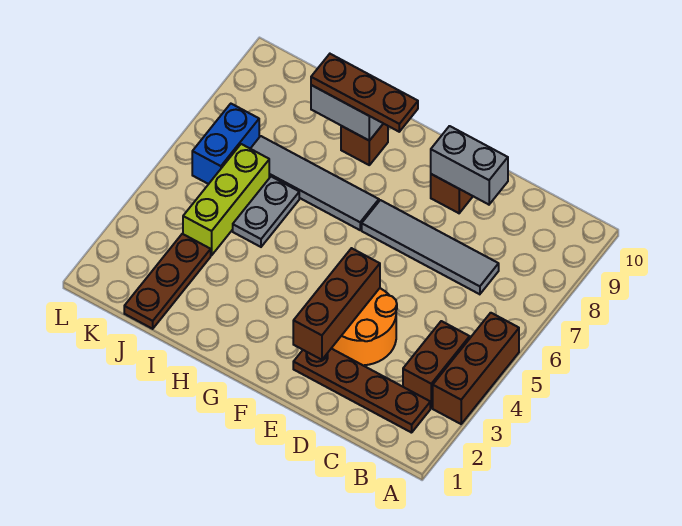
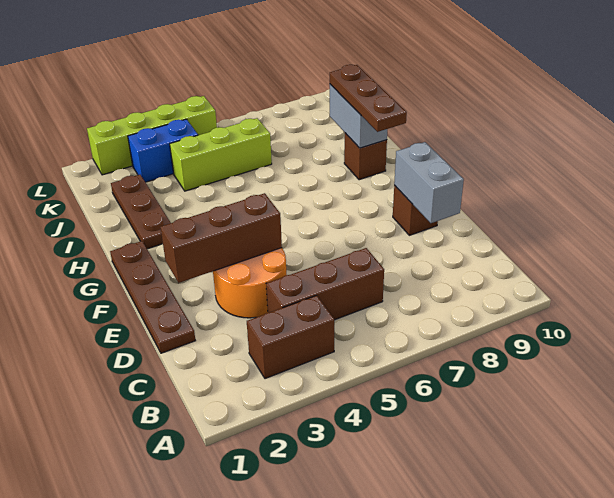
brown 1x3 brick [433,313,519,424] -> brown 1x3 brick moved to [266,248,384,320]
brown 1x4 plate [293,349,430,433] -> brown 1x4 plate moved to [110,241,196,353]
grey 1x4 tile [362,200,499,294] -> none
grey 1x4 tile [250,136,379,230] -> none
grey 1x2 plate [233,177,299,247] -> none
brown 1x3 plate [124,234,211,329] -> brown 1x3 plate turned to [111,175,171,249]
blue 1x2 brick [192,104,259,184] -> blue 1x2 brick moved to [128,119,198,182]
none -> lime 1x4 brick [87,96,217,175]

